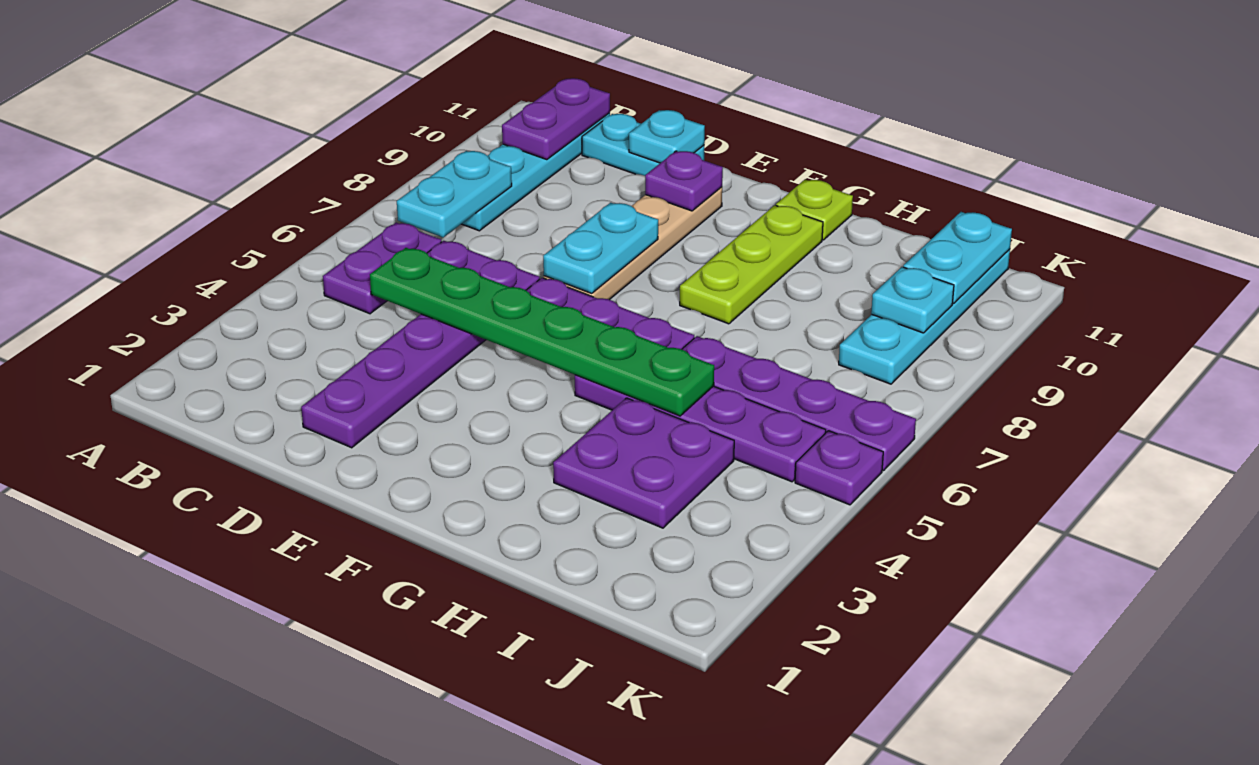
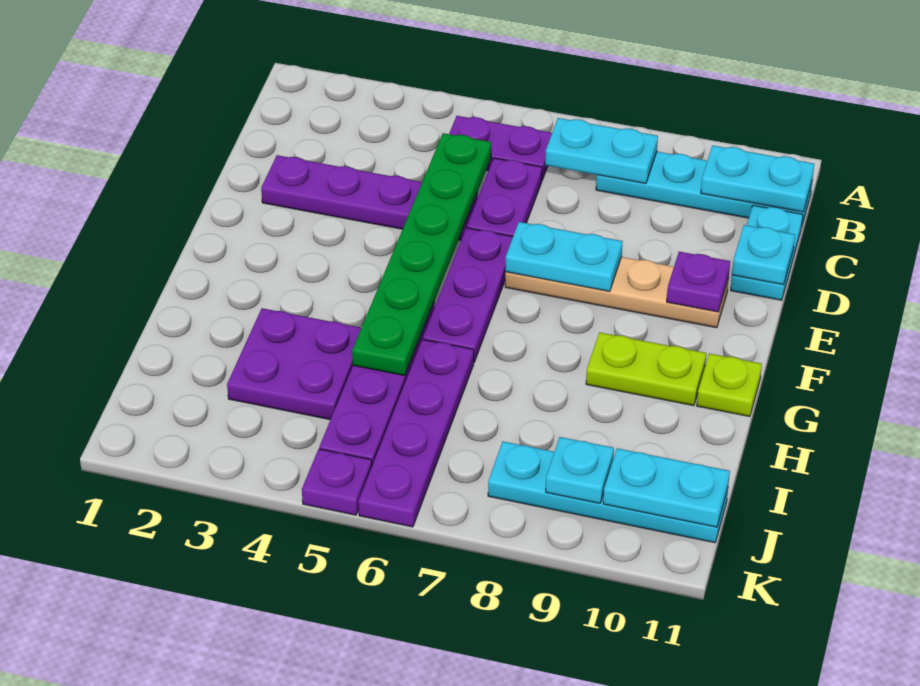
purple 1x2 plate [502,78,610,160] -> cyan 1x2 plate [701,145,814,212]
lime 1x3 plate [680,205,823,324] -> lime 1x2 plate [586,332,706,406]

